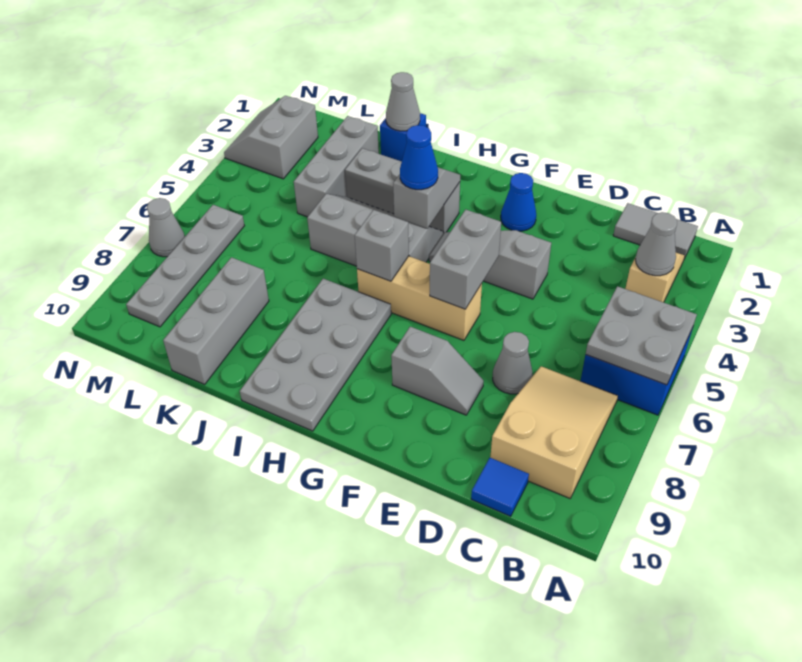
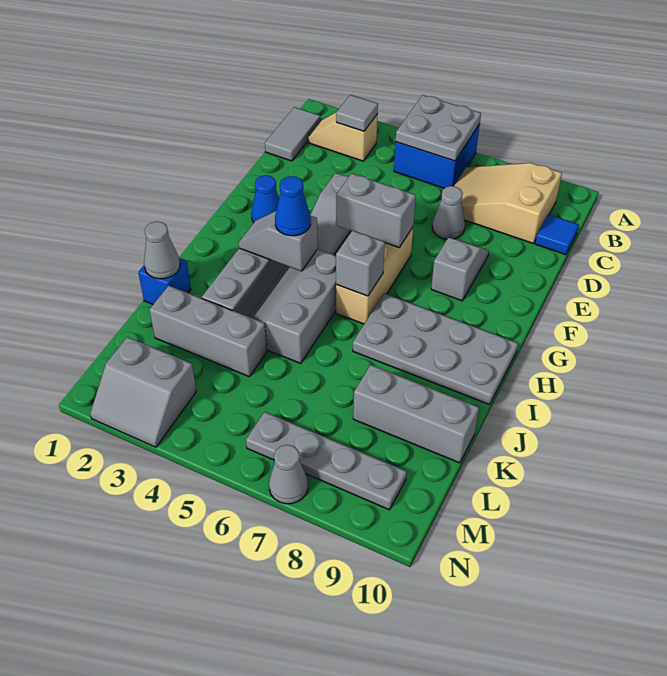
grey 1x1 cone [635,212,677,276] -> grey 1x1 tile [336,95,378,131]

